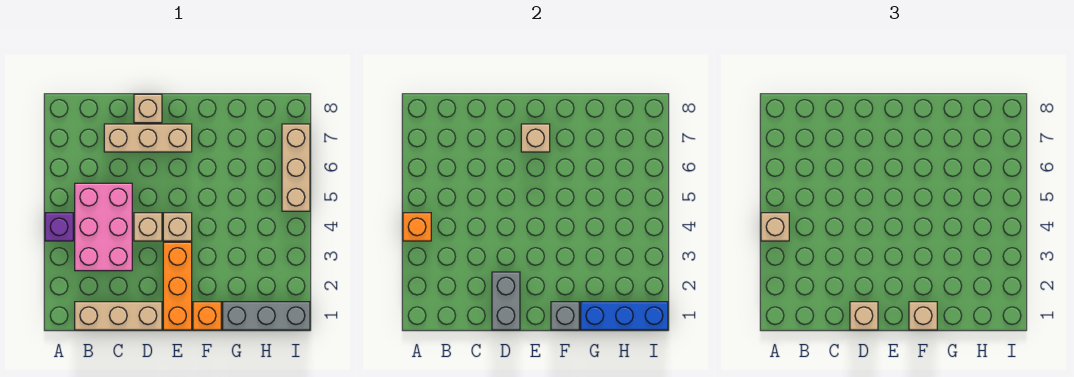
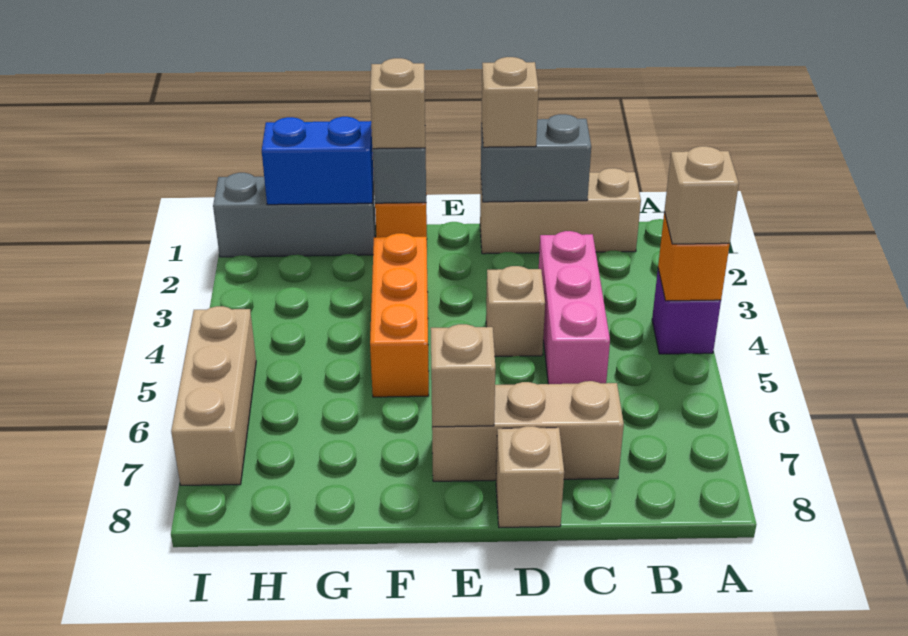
pink 2x3 brick [75,183,132,271] -> pink 1x3 brick [539,231,610,384]
grey 1x2 brick [492,272,520,330] -> grey 1x2 brick turned to [481,114,591,202]
orange 1x3 brick [163,242,192,330] -> orange 1x3 brick moved to [370,233,429,397]
tan 1x1 brick [163,213,192,241] -> none
blue 1x3 brick [581,302,668,330] -> blue 1x2 brick [262,117,373,205]

